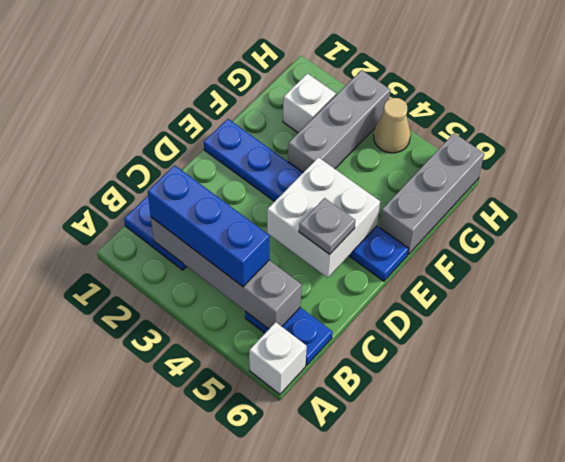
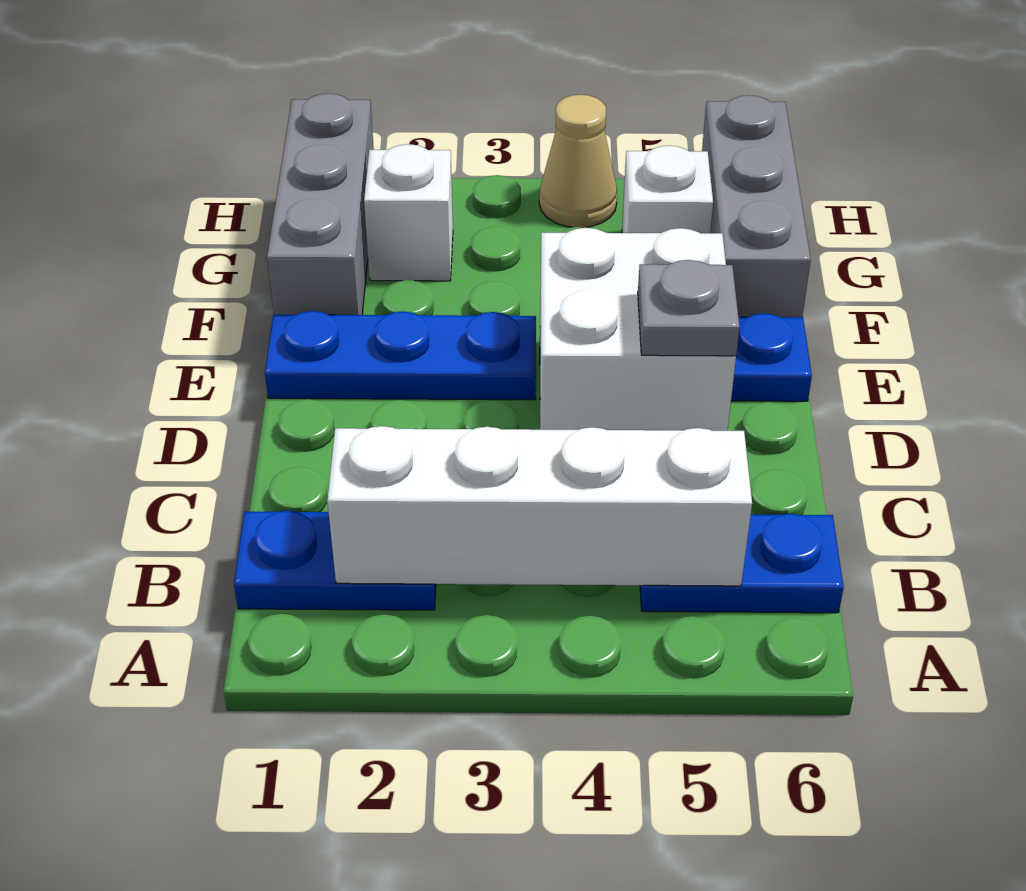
white 1x1 brick [249,322,307,394] -> white 1x1 brick moved to [622,146,713,233]
grey 1x4 brick [151,217,302,329] -> white 1x4 brick [327,426,752,586]
blue 1x3 brick [148,165,270,287] -> none
grey 1x3 brick [288,70,390,172] -> grey 1x3 brick moved to [267,93,374,315]

